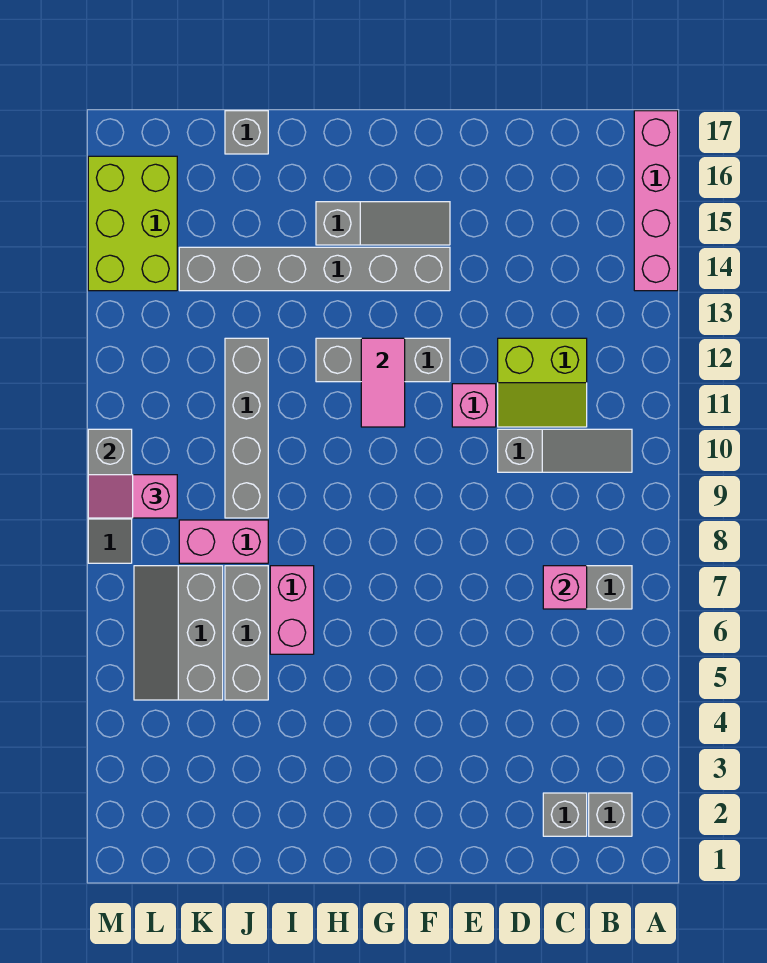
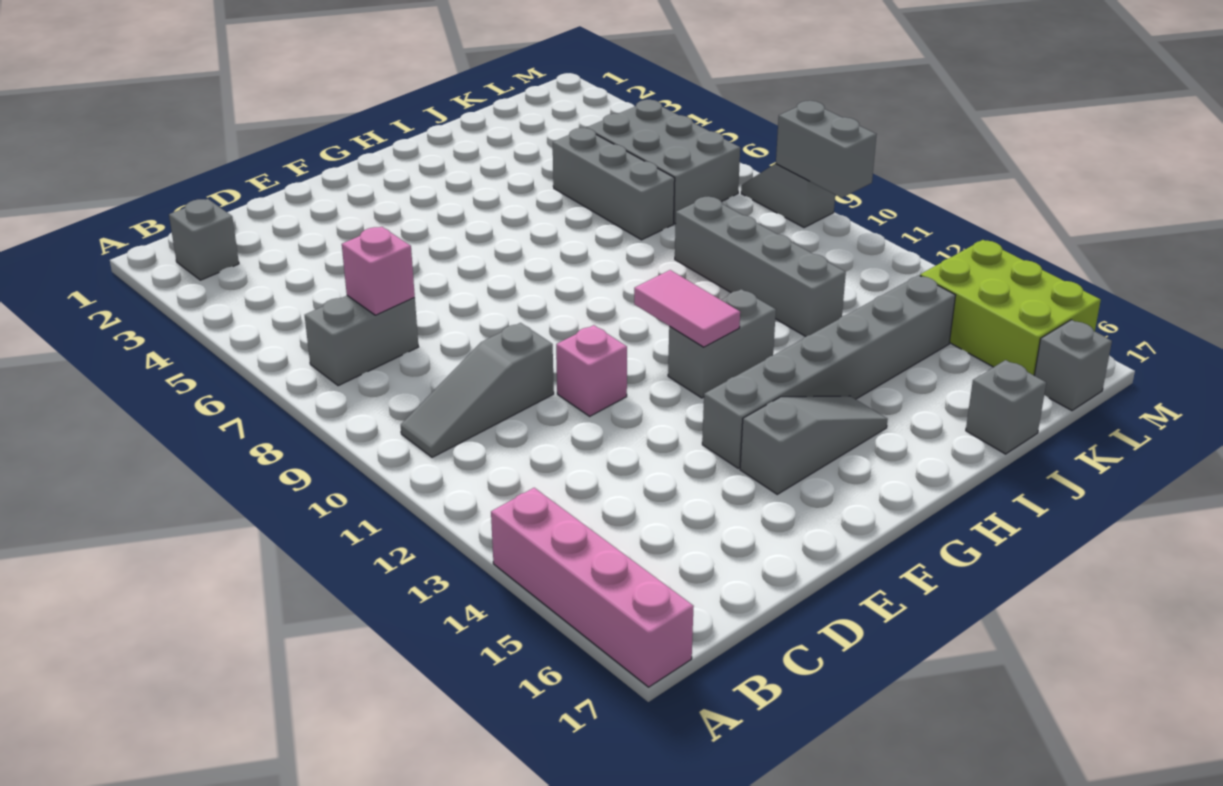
grey 1x1 brick [543,793,587,836] -> grey 1x1 brick moved to [1034,320,1112,411]
lime 2x2 slope [498,338,587,427] -> none
grey 1x3 brick [316,338,450,382] -> grey 1x2 brick [668,289,776,398]
grey 1x3 slope [316,202,450,245] -> grey 1x3 slope turned to [740,396,888,494]
pink 1x2 brick [270,566,314,654] -> none
pink 1x2 brick [179,520,268,563] -> none
grey 2x3 slope [134,566,223,700] -> grey 2x3 brick [587,100,740,224]
pink 1x2 slope [88,475,177,518] -> none

